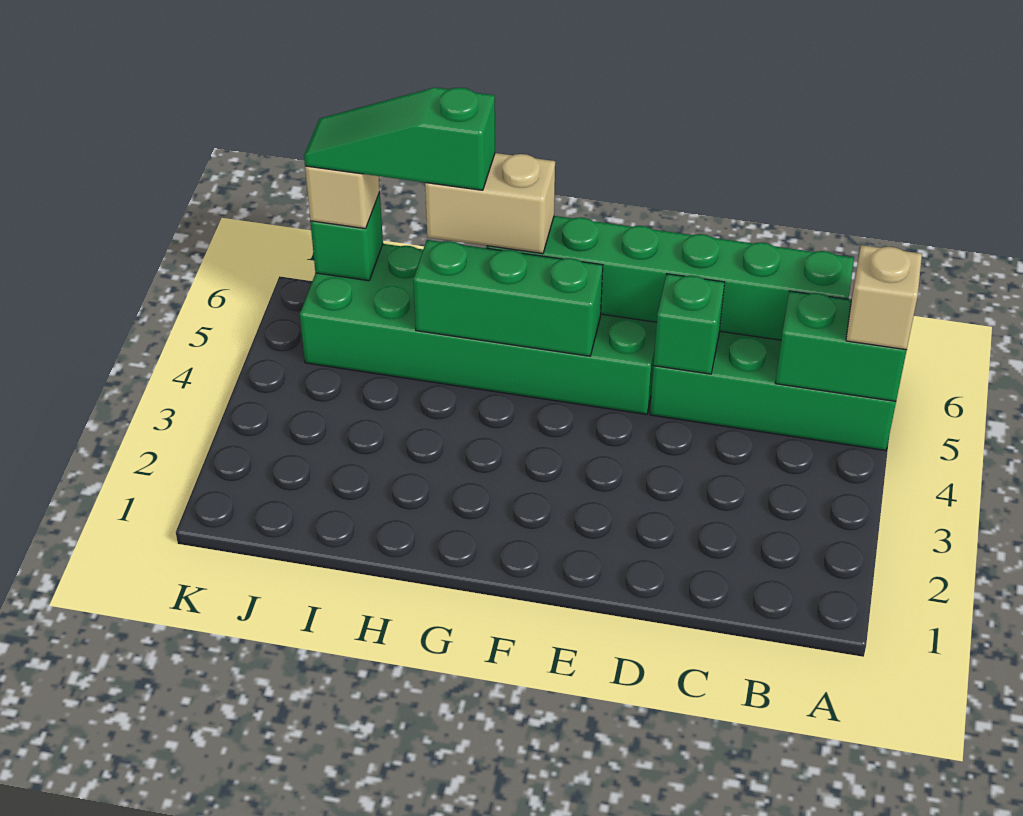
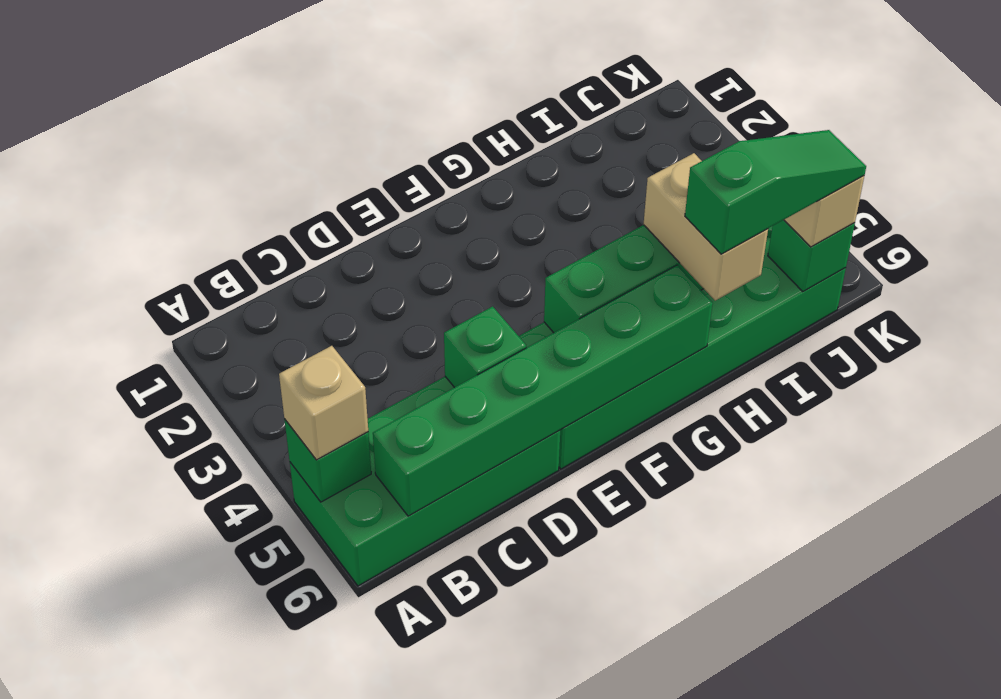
green 1x2 brick [776,291,907,401] -> green 1x1 brick [284,419,371,502]
tan 1x2 brick [425,153,555,254] -> tan 1x2 brick turned to [644,153,768,301]

